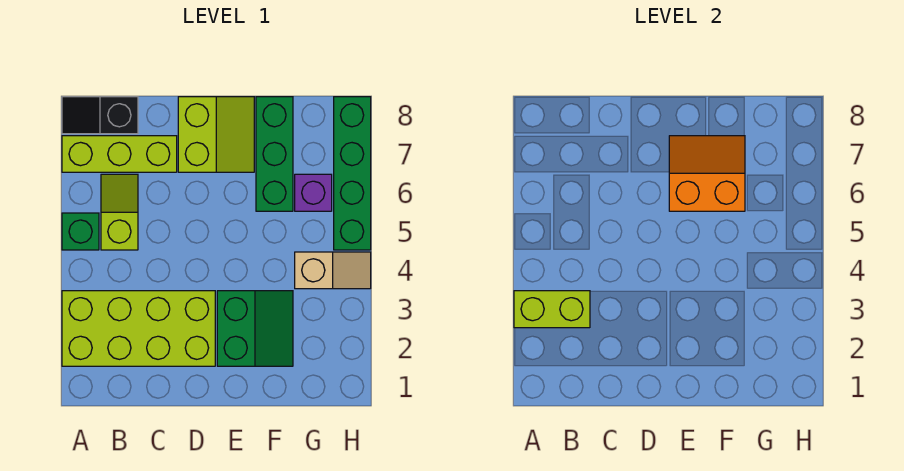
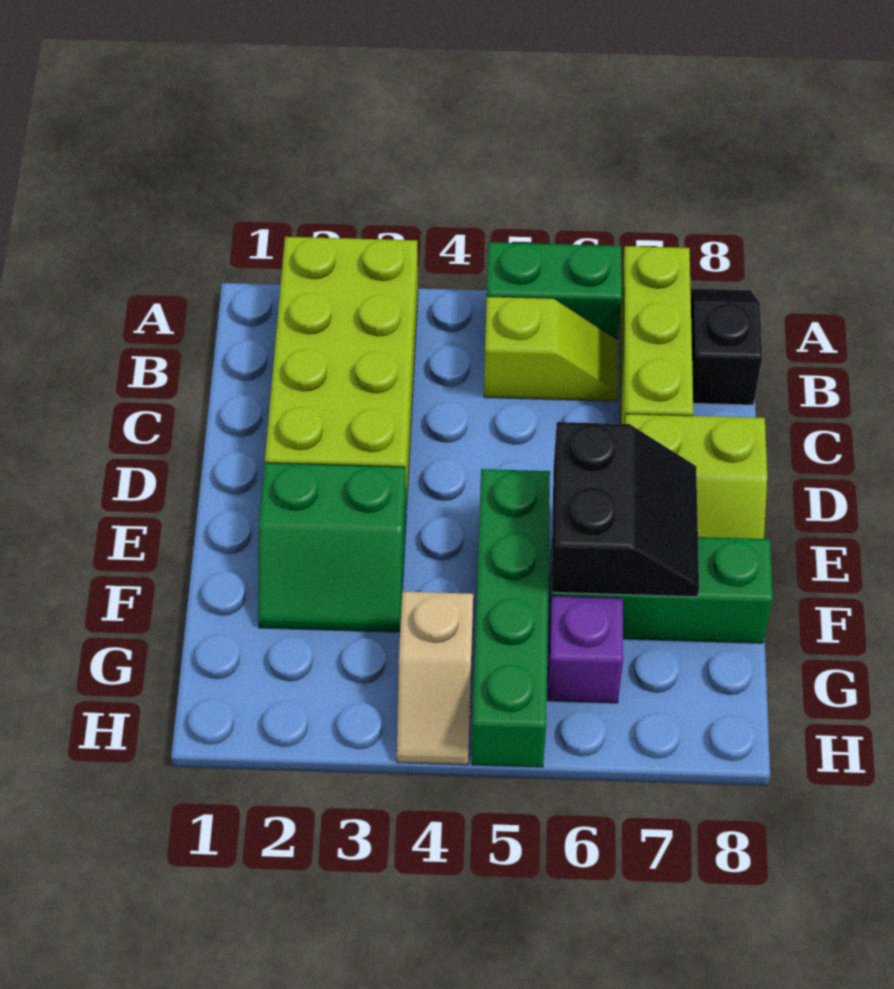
lime 1x2 brick [514,291,590,328] -> none
green 1x1 brick [62,213,99,250] -> green 1x2 brick [487,242,622,339]
orange 2x2 slope [669,136,745,211] -> black 2x2 slope [552,422,699,597]
green 1x4 brick [334,97,371,250] -> green 1x4 brick turned to [472,469,550,767]

